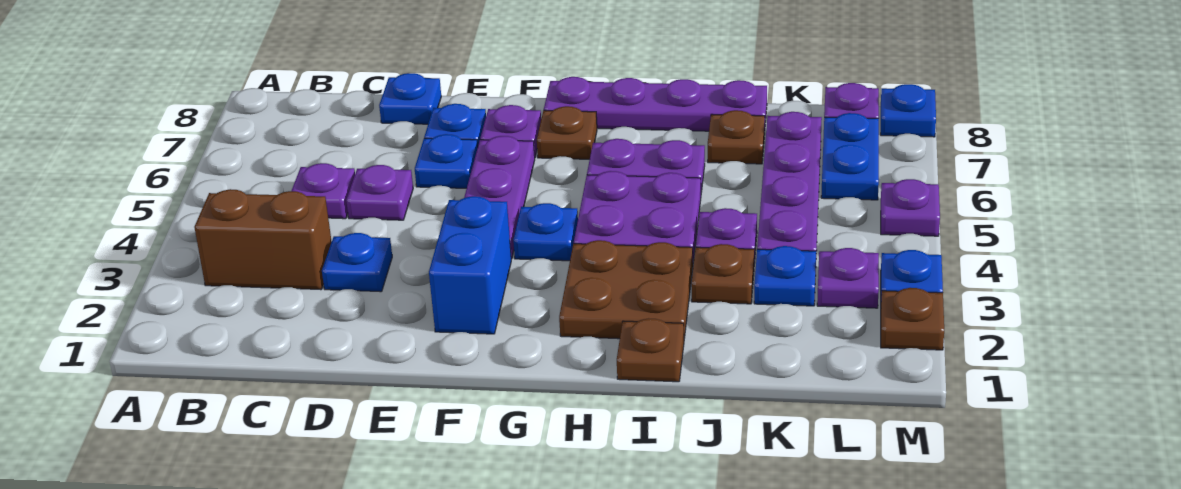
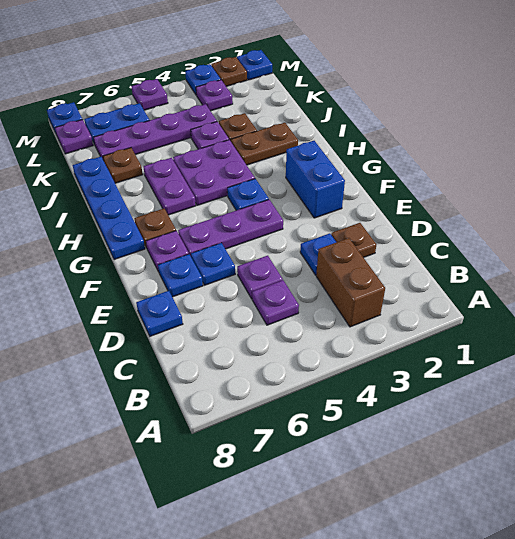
blue 1x2 brick [429,196,511,334] -> blue 1x2 brick turned to [286,141,345,218]
purple 1x4 plate [544,77,767,131] -> blue 1x4 plate [72,157,145,260]
brown 2x2 plate [559,240,693,339] -> brown 1x2 plate [231,123,298,165]
brown 1x1 plate [617,318,684,382] -> brown 1x1 plate moved to [331,223,376,258]
blue 1x1 plate [754,246,816,306] -> blue 1x1 plate moved to [237,50,272,80]

